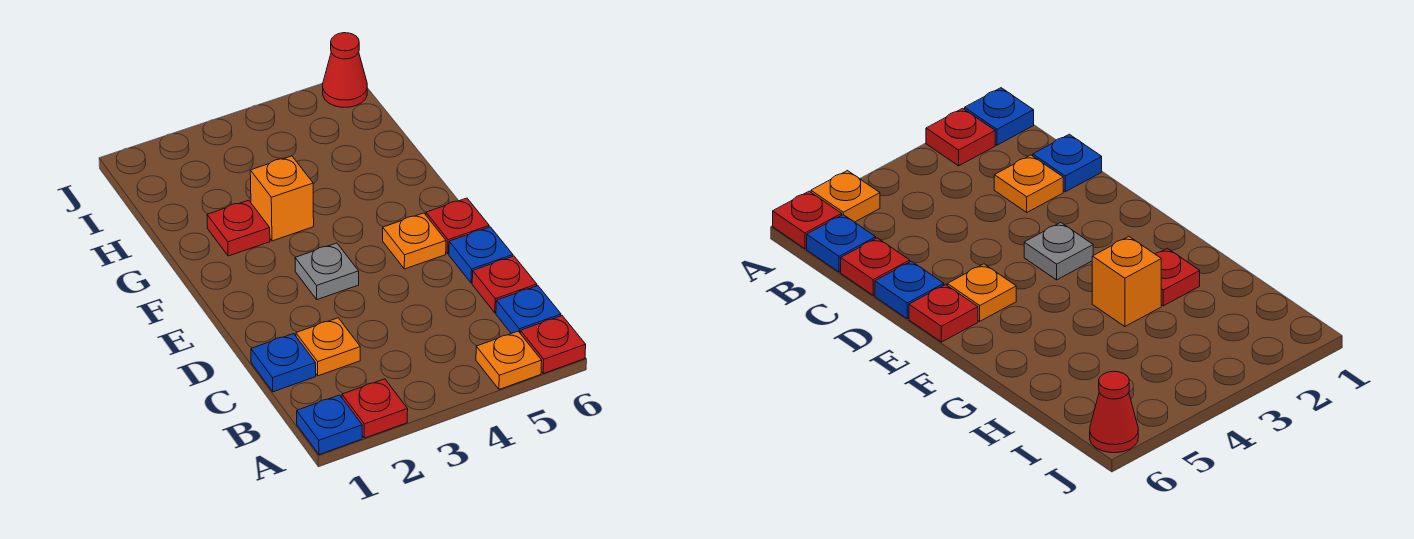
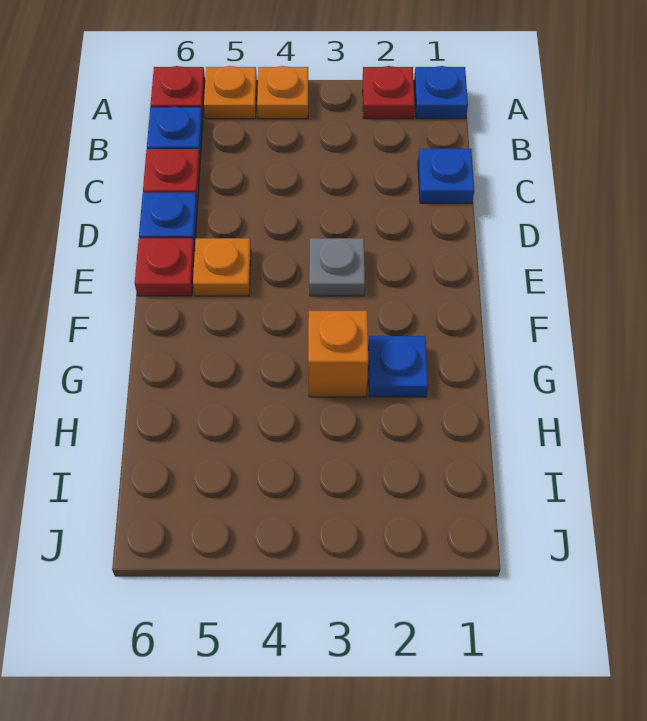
orange 1x1 plate [296,318,360,376] -> orange 1x1 plate moved to [257,66,308,119]
red 1x1 plate [207,200,270,256] -> blue 1x1 plate [368,336,428,397]
red 1x1 cone [323,33,367,107] -> none

